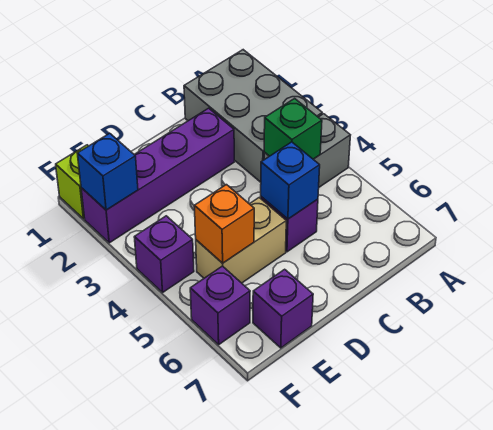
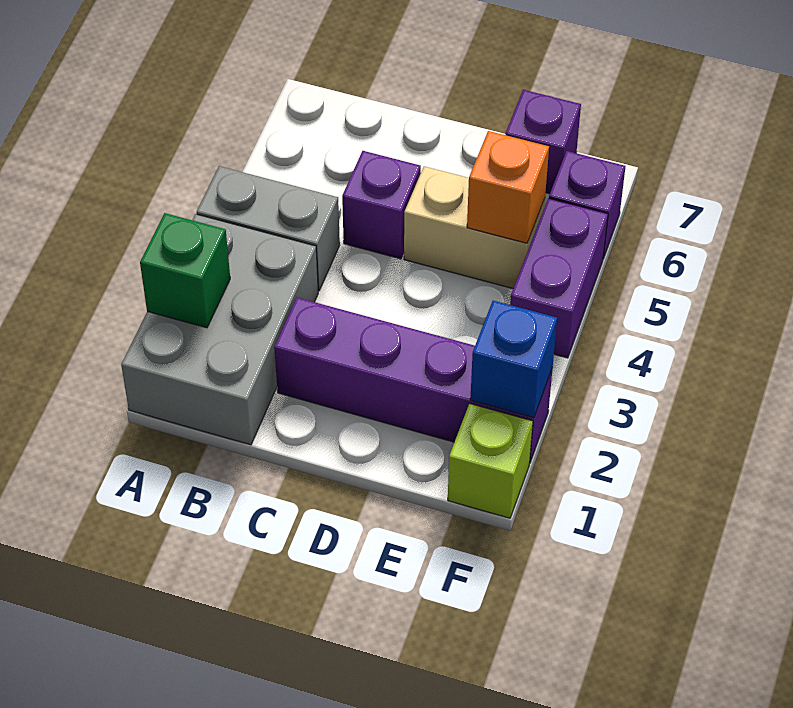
green 1x1 brick [264,99,322,159] -> green 1x1 brick moved to [140,213,230,328]
blue 1x1 brick [261,142,320,219] -> none
purple 1x1 brick [134,216,194,292] -> purple 1x2 brick [510,198,608,358]

